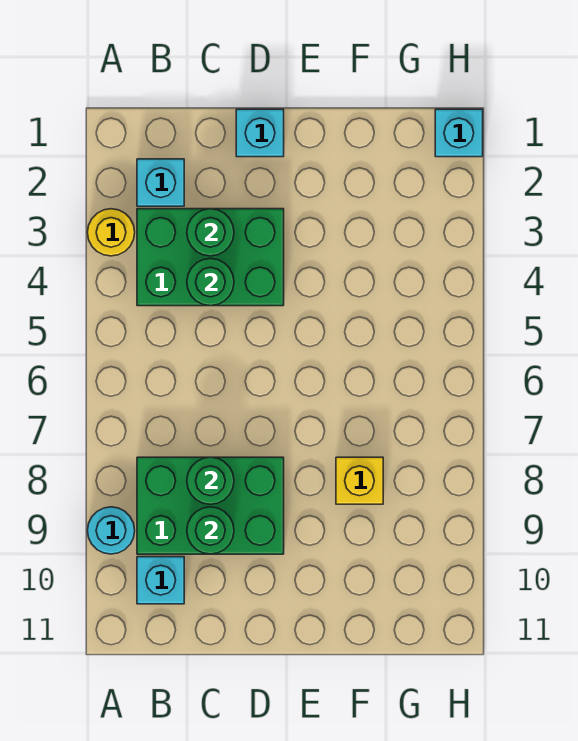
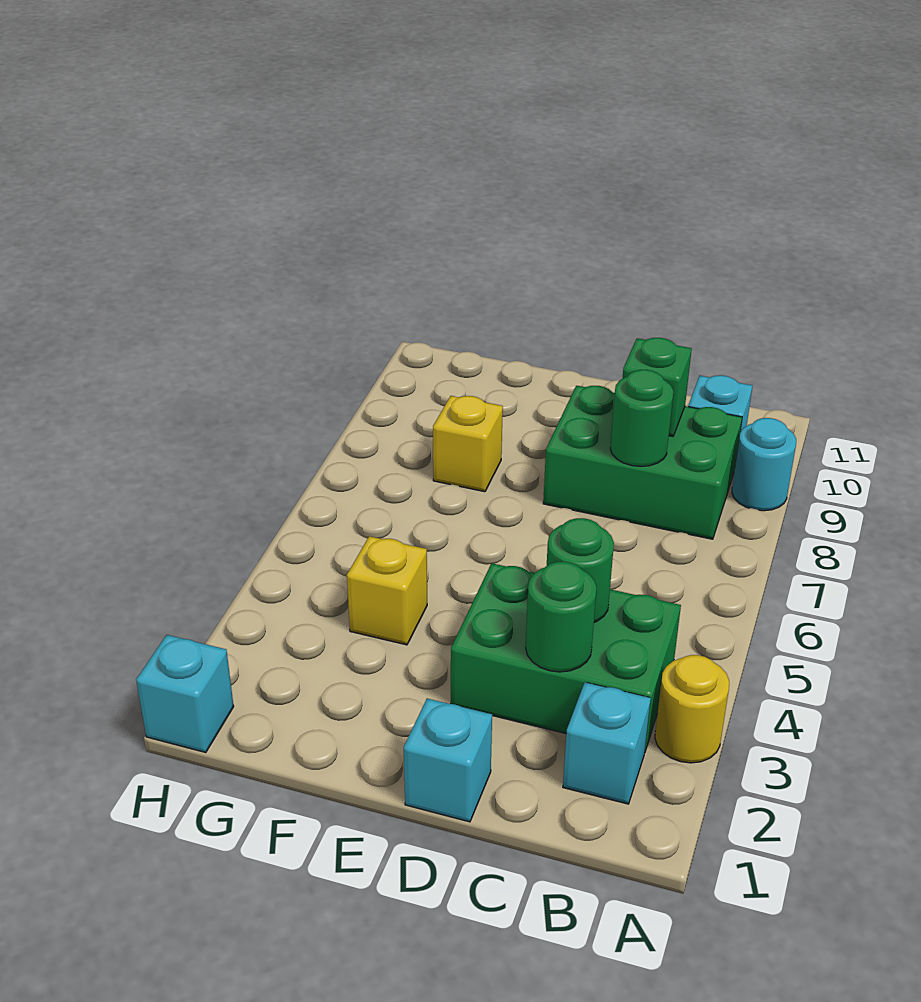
green 1x1 round brick [187,507,234,554] -> green 1x1 brick [623,338,692,437]
none -> yellow 1x1 brick [347,536,427,645]

